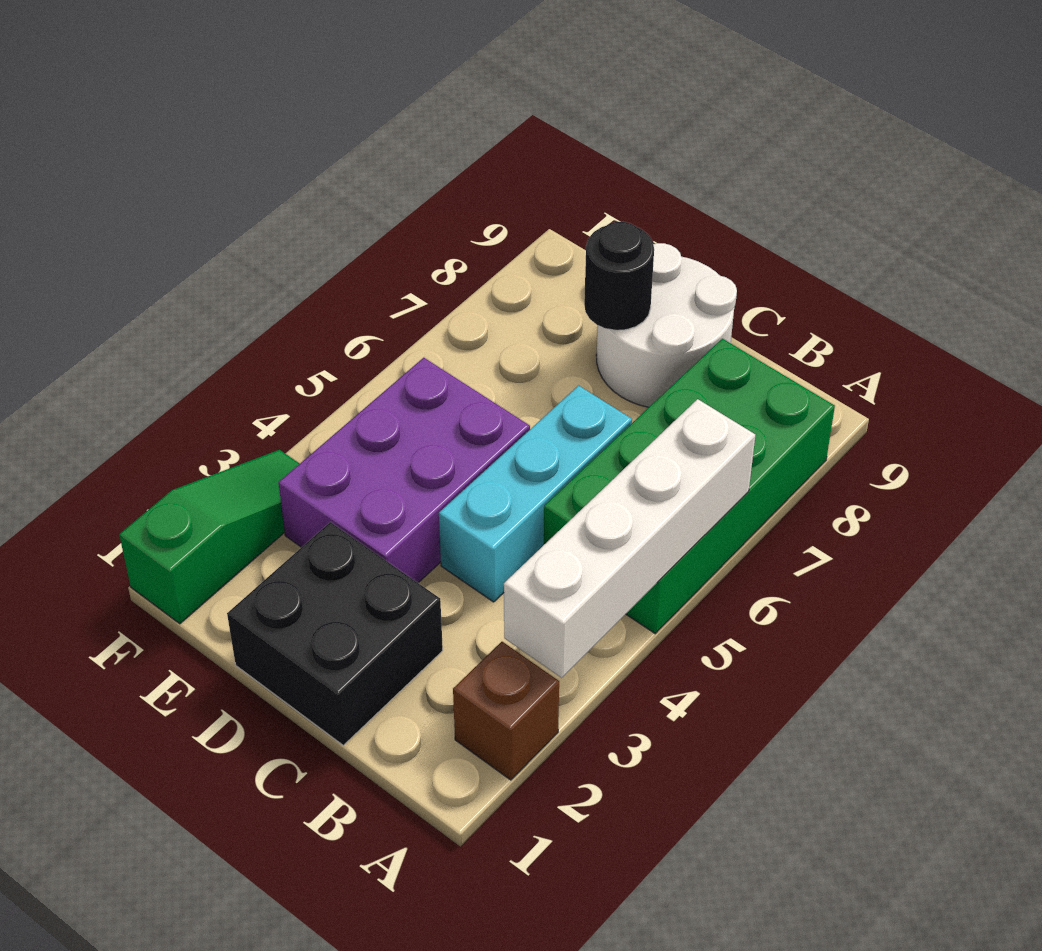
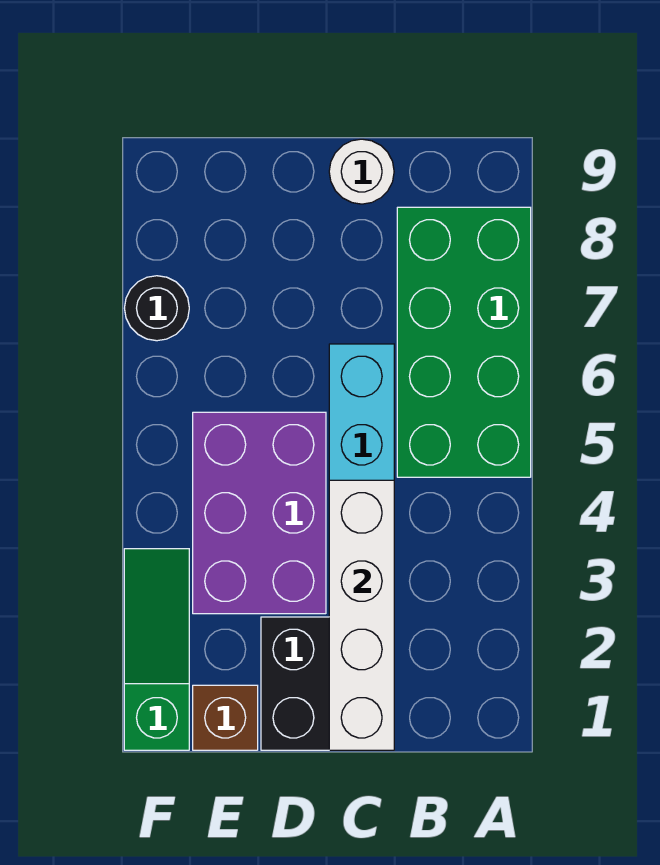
brown 1x1 brick [453,642,559,780] -> brown 1x1 brick moved to [193,685,258,750]
white 1x4 brick [504,399,755,678] -> white 1x4 brick moved to [329,480,394,750]
white 2x2 round brick [596,243,737,407] -> white 1x1 round brick [329,139,394,204]
black 1x1 round brick [584,222,654,330] -> black 1x1 round brick moved to [125,276,189,341]

